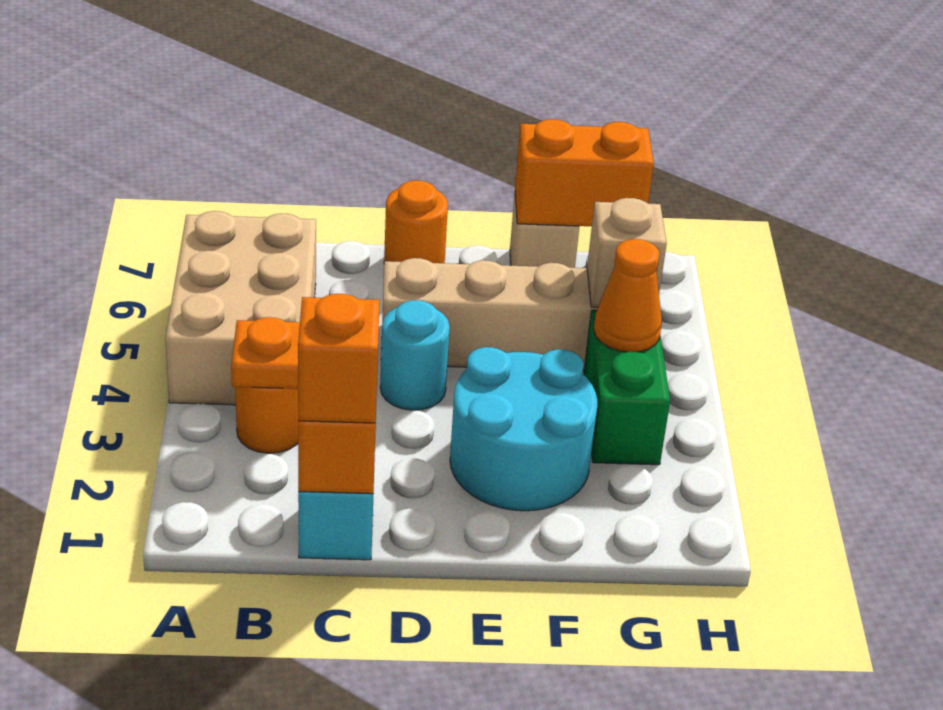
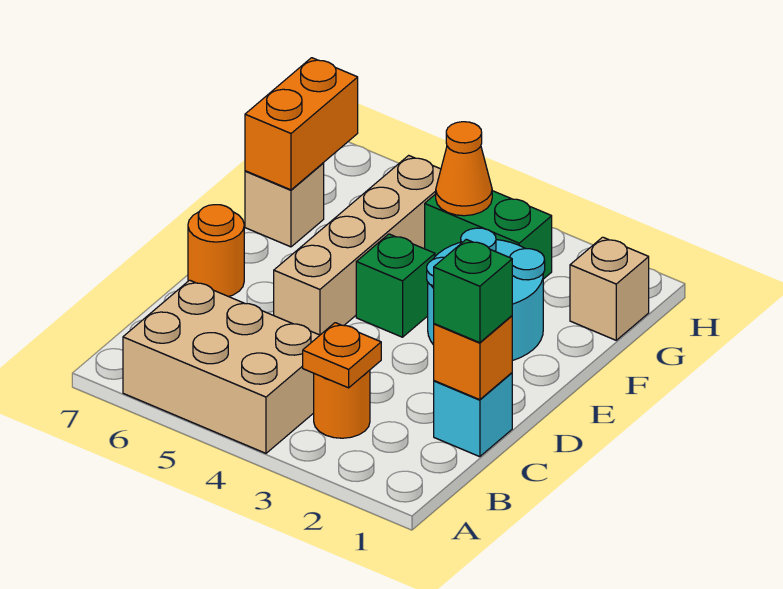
orange 1x1 brick [298,294,380,423] -> green 1x1 brick [434,239,512,343]
cyan 1x1 round brick [380,300,450,410] -> none
none -> green 1x1 brick [356,234,435,337]
tan 1x1 brick [587,198,667,307] -> tan 1x1 brick moved to [570,237,649,340]

